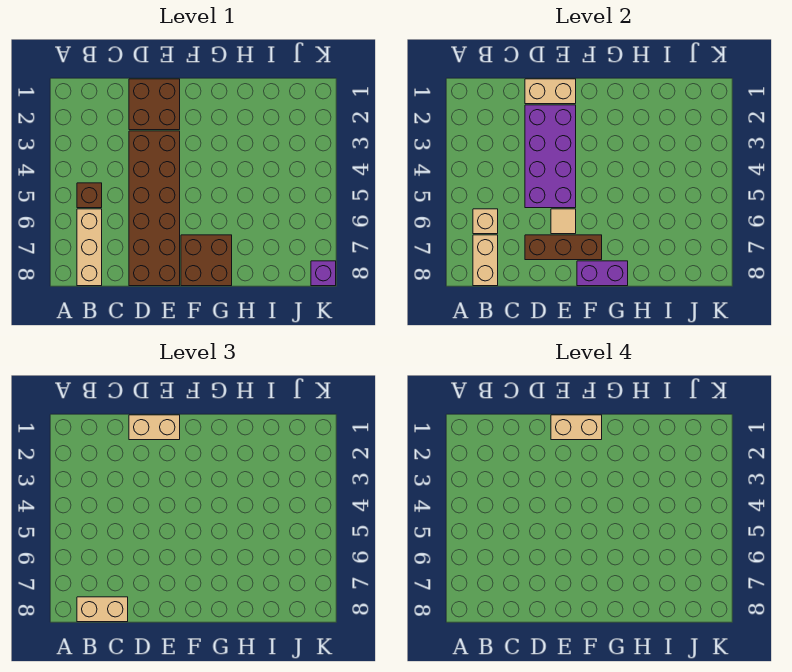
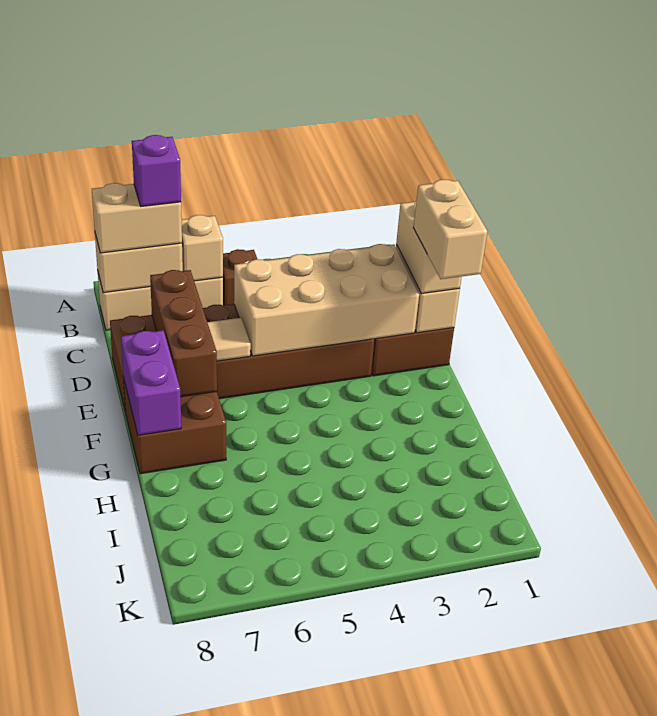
tan 1x2 brick [77,597,128,622] -> tan 1x2 brick turned to [92,183,182,253]
purple 2x4 brick [525,105,576,208] -> tan 2x4 brick [234,244,419,356]
purple 1x1 brick [311,261,336,286] -> purple 1x1 brick moved to [132,135,181,206]

